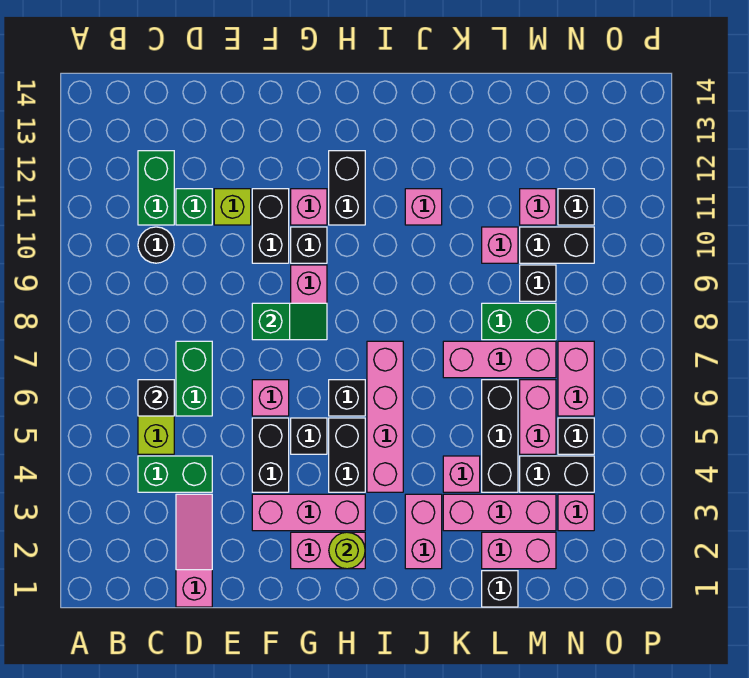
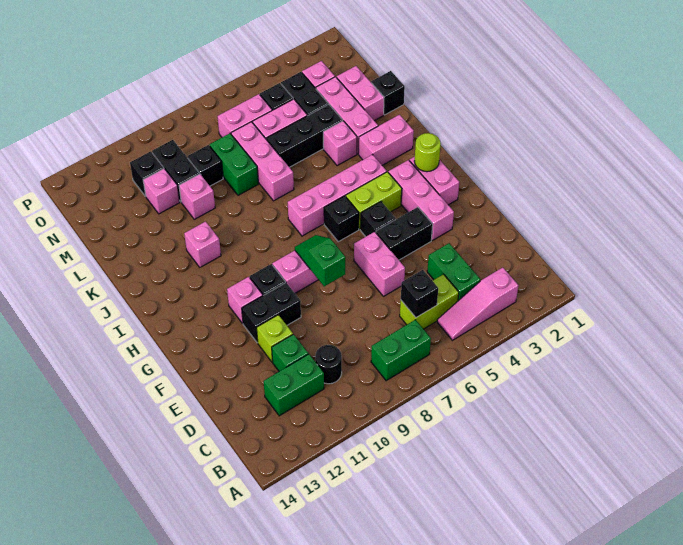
pink 1x3 slope [176,494,212,607] -> pink 1x3 slope moved to [437,268,518,340]
green 1x2 brick [176,341,212,416] -> green 1x2 brick moved to [371,320,431,381]
pink 1x1 brick [252,380,289,416] -> pink 1x2 brick [354,232,405,296]
black 1x2 brick [329,418,365,492] -> lime 1x2 brick [346,172,402,229]
black 1x2 brick [329,151,365,225] -> none

